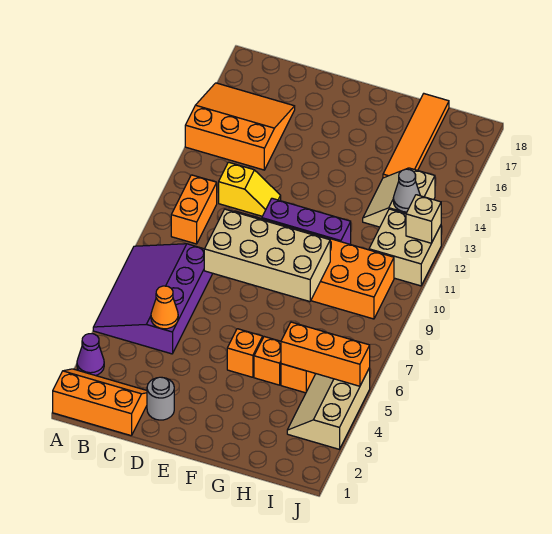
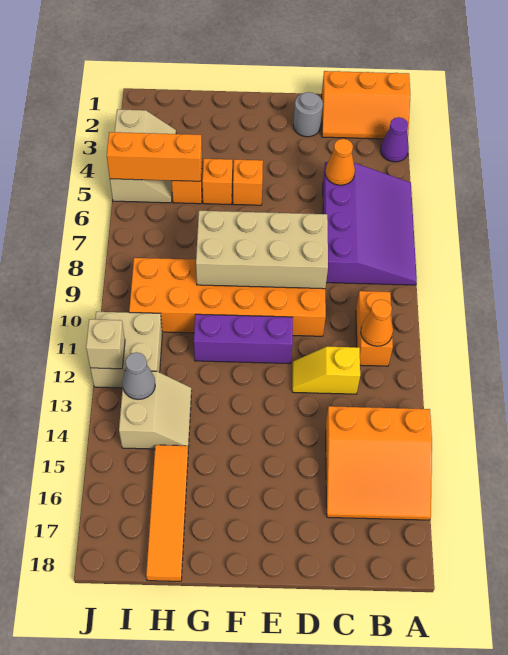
none -> orange 1x1 cone [361,299,393,346]

